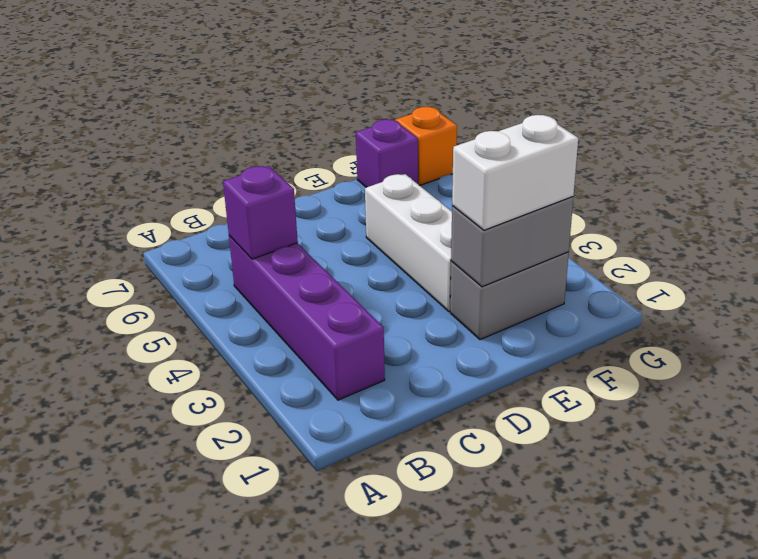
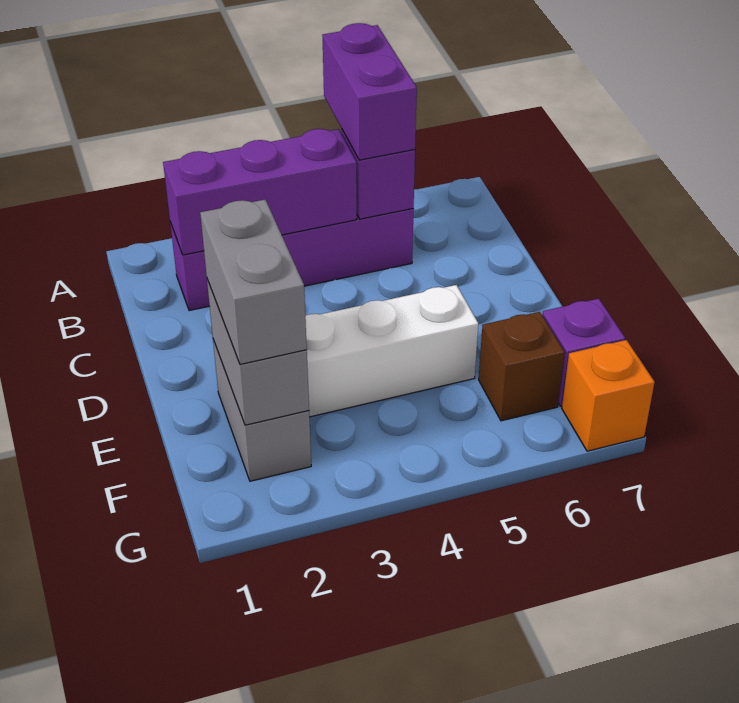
none -> purple 1x2 brick [322,23,417,160]
none -> purple 1x3 brick [163,129,357,255]
white 1x2 brick [452,115,578,230] -> grey 1x2 brick [200,200,307,364]
none -> brown 1x1 brick [479,312,565,421]

